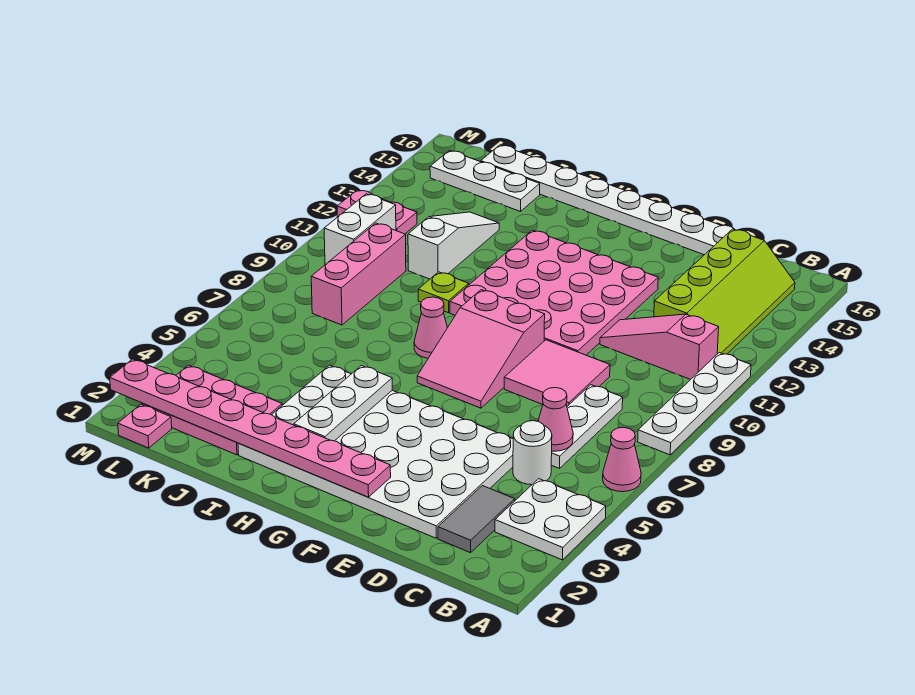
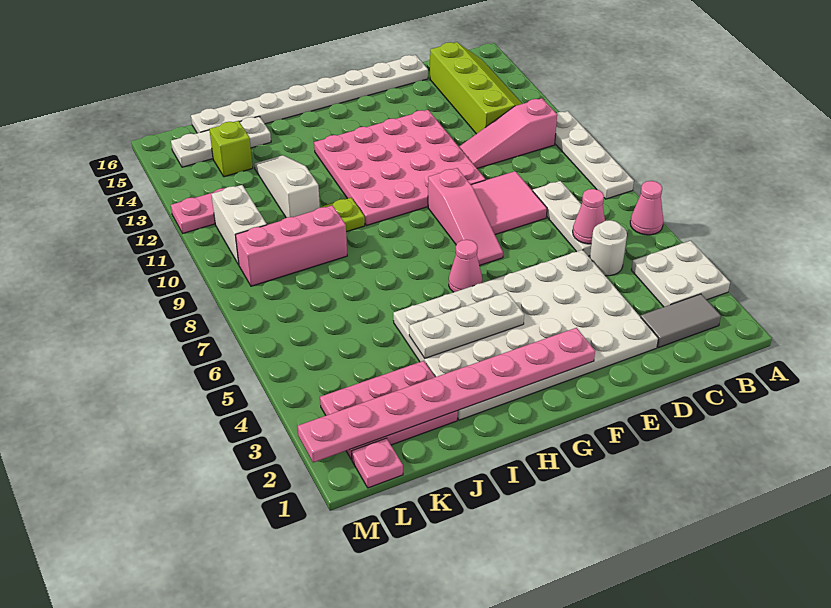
grey 1x2 tile [438,486,515,553] -> grey 1x2 tile turned to [641,294,721,348]
pink 2x3 slope [417,290,545,408] -> pink 1x3 slope [428,168,503,265]
white 1x3 plate [294,366,392,441] -> white 1x3 plate turned to [409,292,524,358]
pink 1x1 cone [414,297,447,358] -> pink 1x1 cone moved to [449,240,482,292]
pink 1x3 brick [311,223,406,325] -> pink 1x3 brick turned to [236,205,347,286]
none -> lime 1x1 brick [209,121,253,177]

